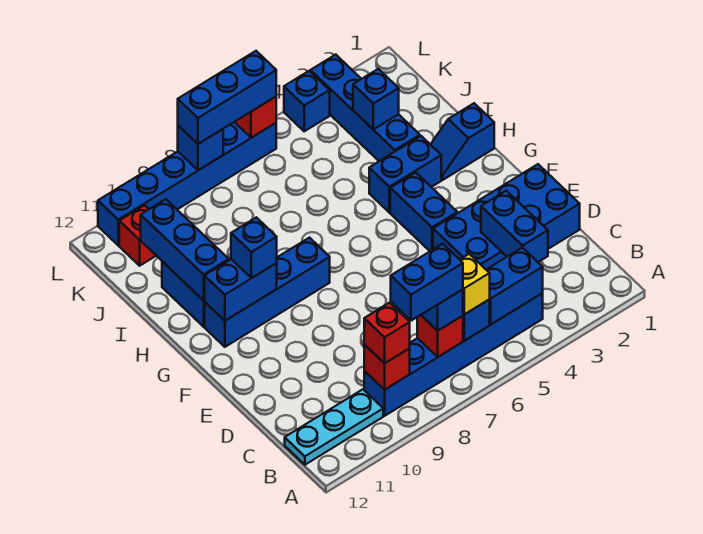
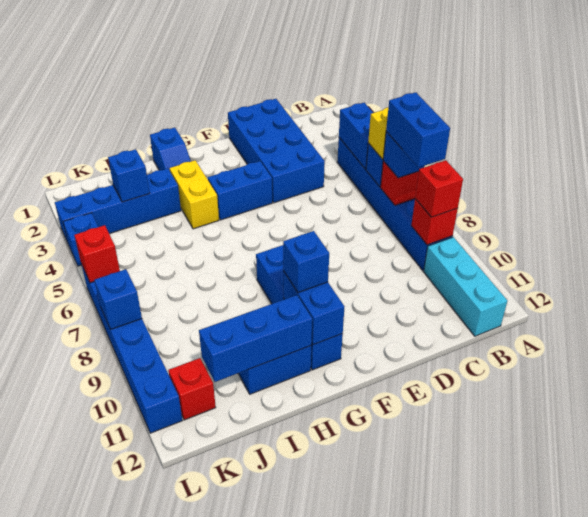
cyan 1x3 plate [285,389,383,465] -> cyan 1x3 brick [424,237,507,336]
blue 1x2 brick [481,191,548,262] -> none
blue 1x2 brick [369,136,441,213] -> yellow 1x2 brick [170,160,219,229]
blue 1x3 brick [178,51,276,144] -> none

